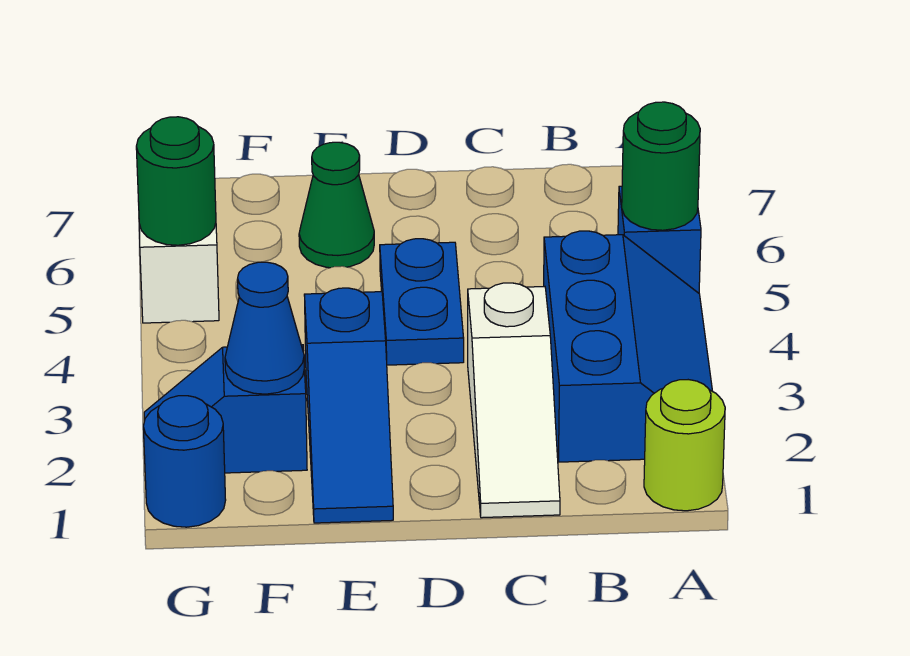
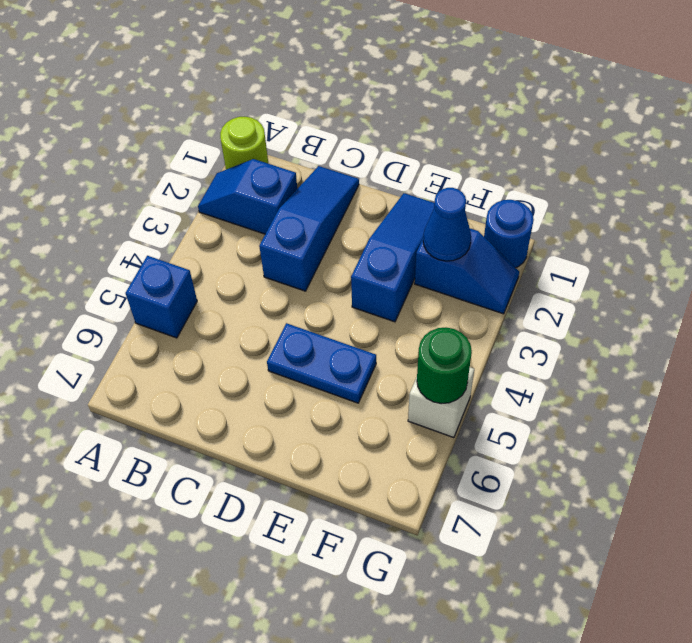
blue 2x3 slope [544,231,712,462] -> blue 1x2 slope [198,159,297,234]
green 1x1 round brick [622,102,700,230] -> none
white 1x3 slope [468,283,560,518] -> blue 1x3 slope [259,166,359,291]
blue 1x2 plate [380,239,464,365] -> blue 1x2 plate turned to [267,323,376,403]
green 1x1 cone [299,142,374,268] -> none

